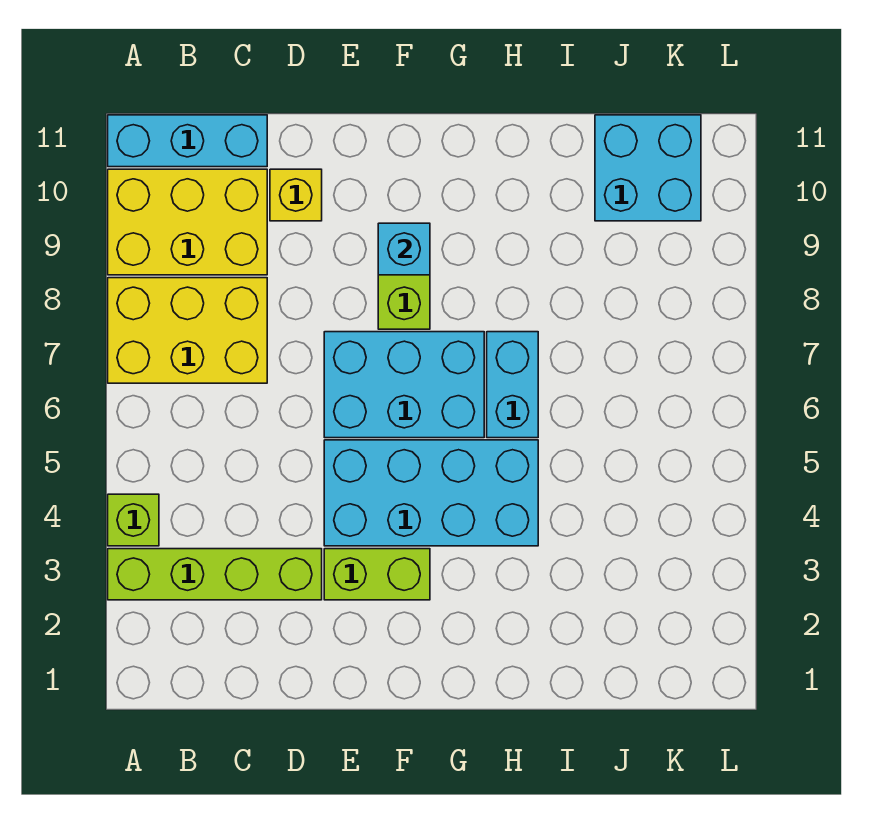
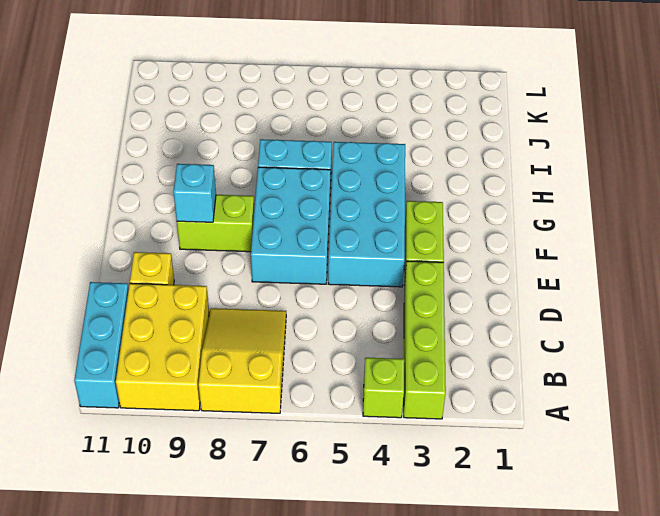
yellow 2x3 brick [108,278,267,383] -> yellow 2x3 slope [199,308,286,413]
cyan 2x2 brick [595,115,701,221] -> none

